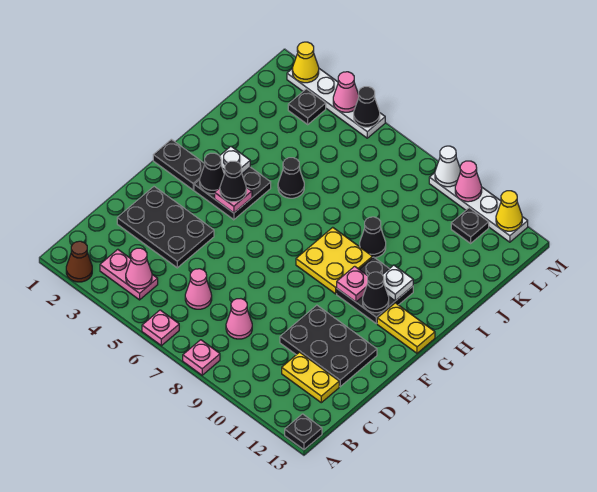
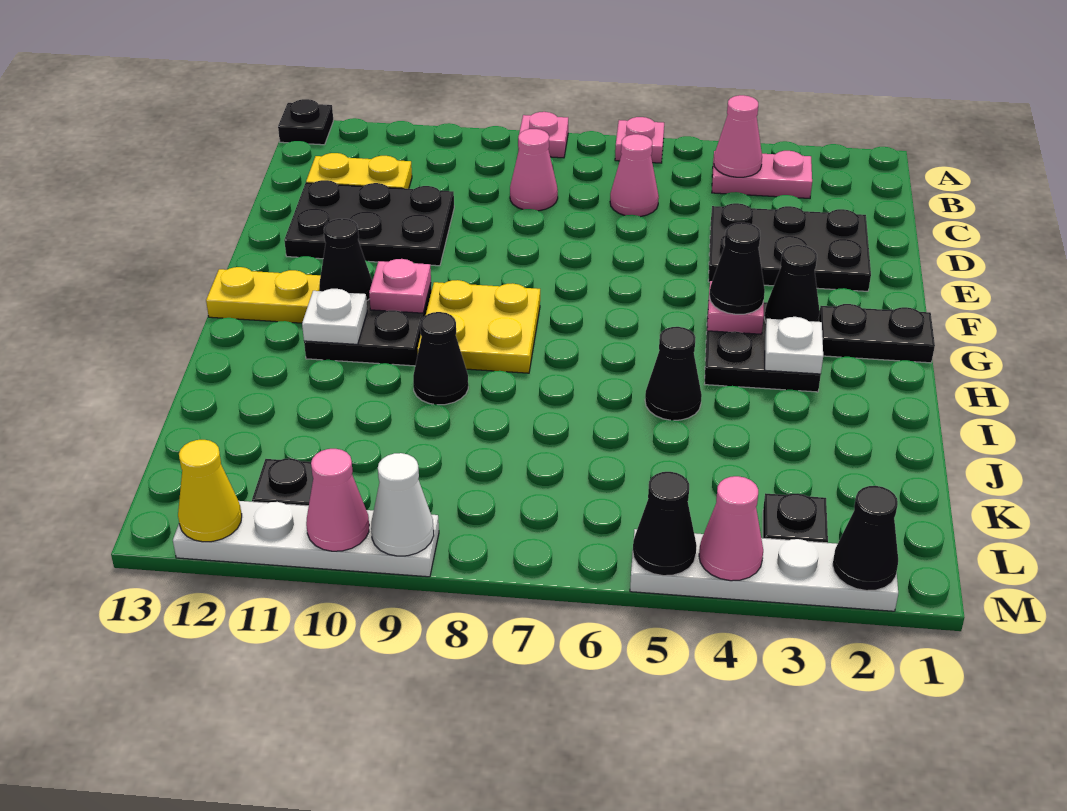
brown 1x1 cone [66,241,92,282] -> none
yellow 1x1 cone [292,42,319,83] -> black 1x1 cone [833,486,898,591]

